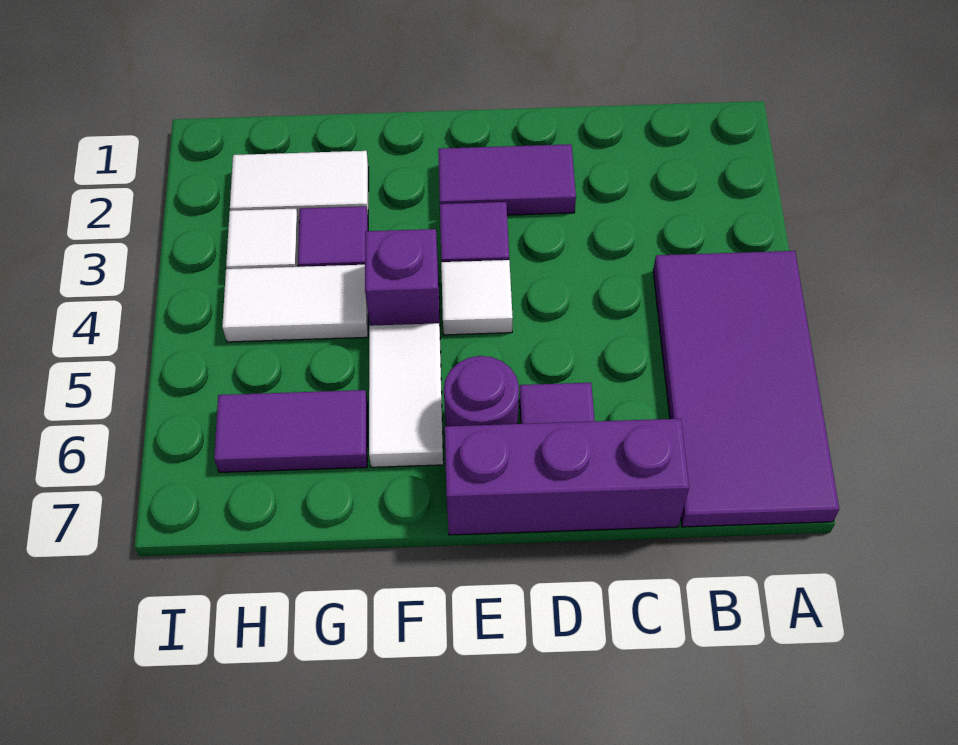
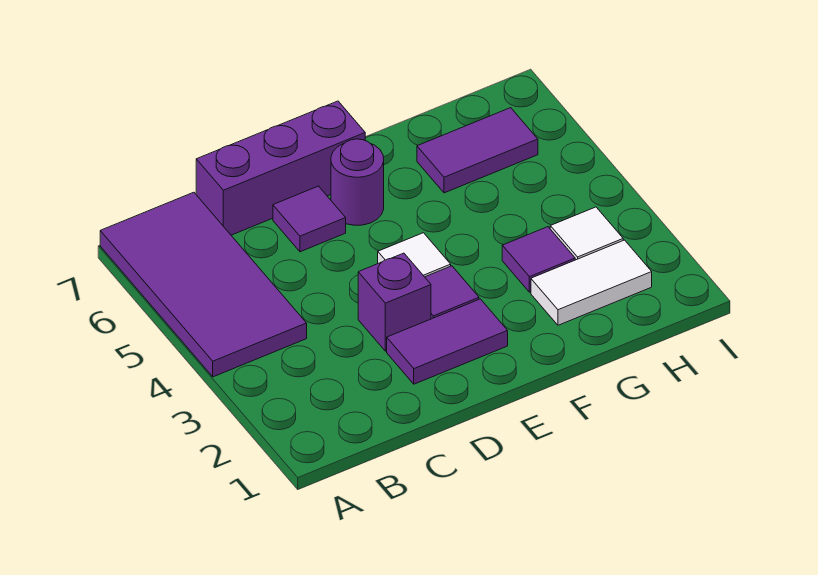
purple 1x1 brick [365,229,440,326] -> purple 1x1 brick moved to [358,253,431,351]
white 1x2 tile [369,323,443,467] -> none
white 1x2 tile [222,265,368,342] -> none

